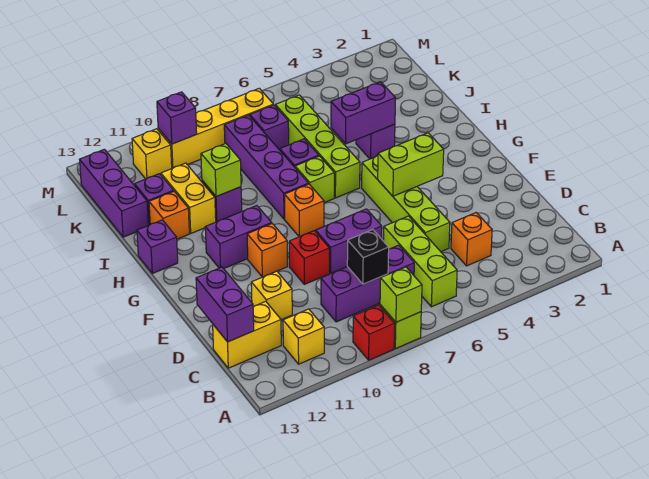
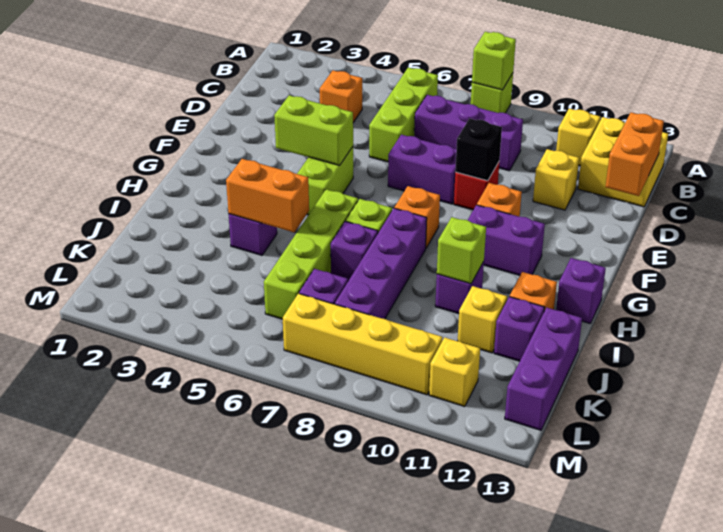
red 1x1 brick [353,305,395,360] -> none
black 1x1 brick [347,230,389,284] -> black 1x1 brick moved to [455,119,502,181]
yellow 1x2 brick [213,301,281,368] -> yellow 2x2 brick [578,117,668,207]
purple 1x2 brick [196,267,254,342] -> orange 1x2 brick [605,112,664,196]
lime 1x4 brick [362,156,450,252] -> lime 1x2 brick [297,147,353,215]
purple 1x2 brick [331,82,396,144] -> orange 1x2 brick [226,159,309,232]
yellow 1x2 brick [161,163,216,233] -> yellow 1x1 brick [458,286,507,353]
purple 1x1 brick [157,92,197,144] -> none

